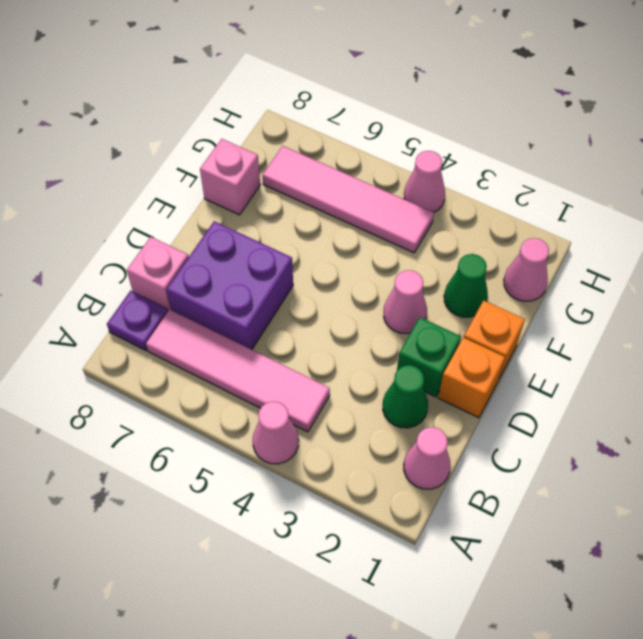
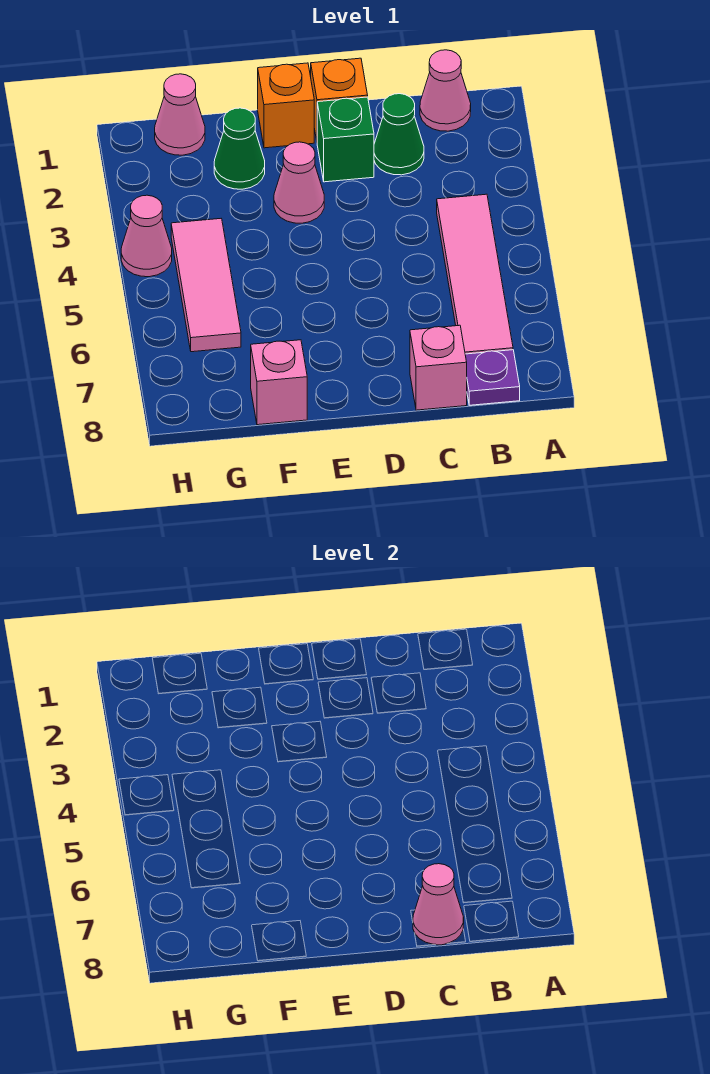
pink 1x1 cone [253,402,299,464] -> pink 1x1 cone moved to [413,864,464,945]
purple 2x2 brick [167,221,293,350] -> none
pink 1x4 tile [262,146,434,253] -> pink 1x3 tile [171,219,241,352]

